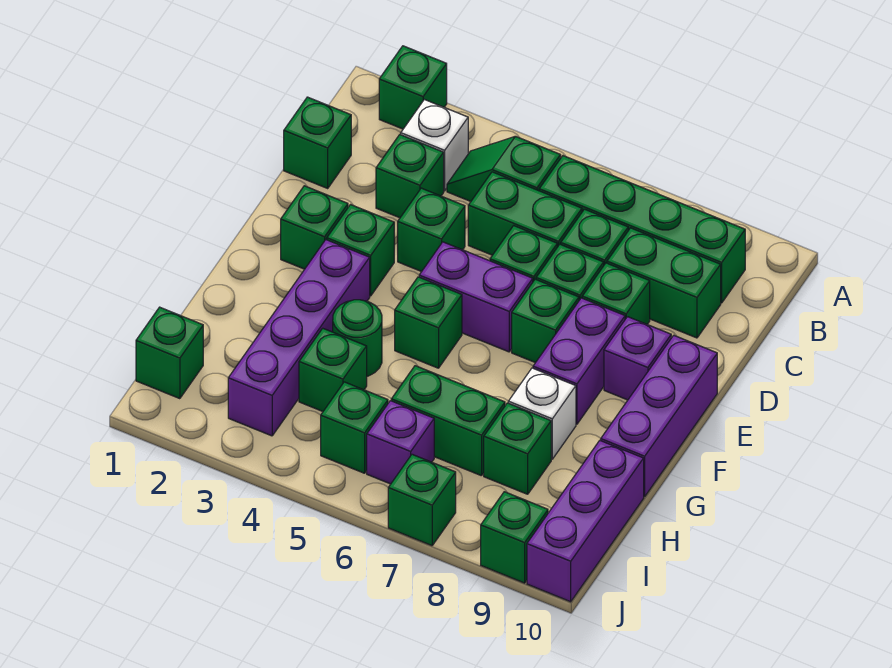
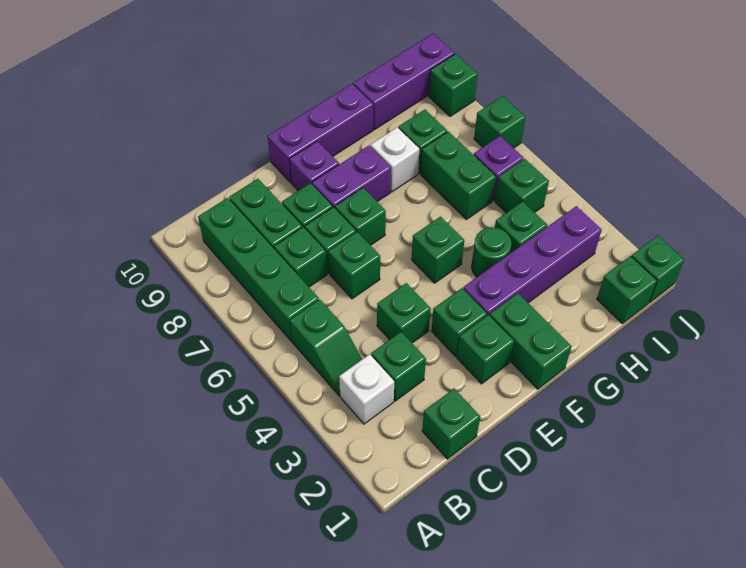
green 1x1 brick [379,46,447,129] -> green 1x1 brick moved to [631,236,685,303]
green 1x2 brick [468,172,582,255] -> green 1x2 brick moved to [490,293,572,389]
purple 1x2 brick [419,242,533,352] -> none

